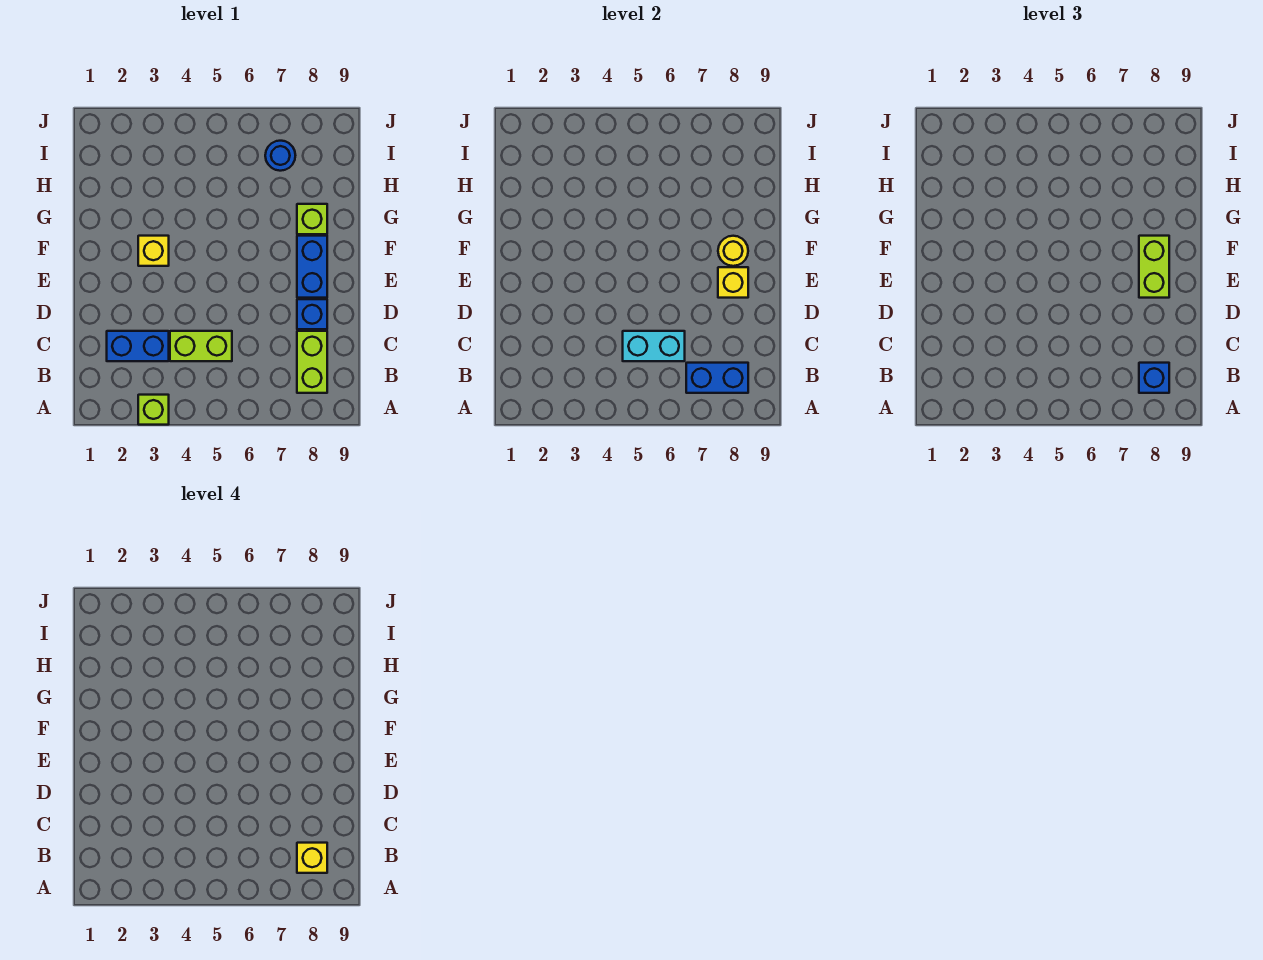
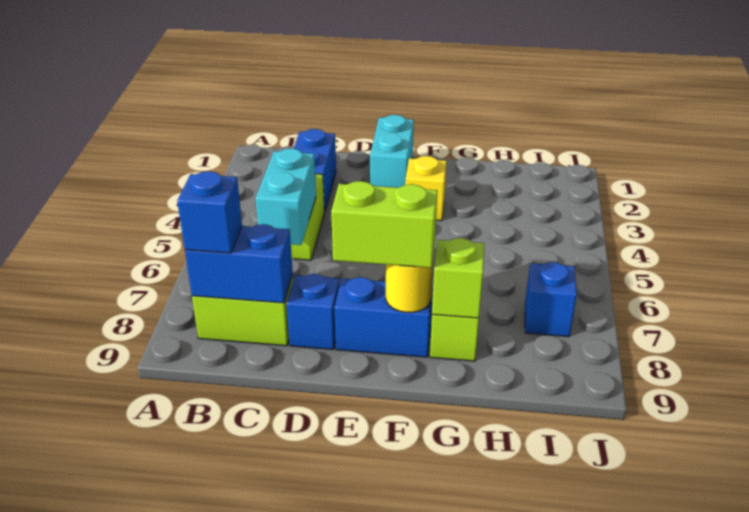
lime 1x1 brick [138,395,169,425] -> lime 1x1 brick moved to [432,238,484,318]
blue 1x2 brick [686,363,748,393] -> blue 1x2 brick turned to [185,224,293,303]
yellow 1x1 brick [297,843,327,873] -> none
none -> cyan 1x2 brick [370,115,414,188]
yellow 1x1 brick [718,267,748,298] -> none
blue 1x1 round brick [265,141,295,171] -> blue 1x1 brick [525,262,577,337]

